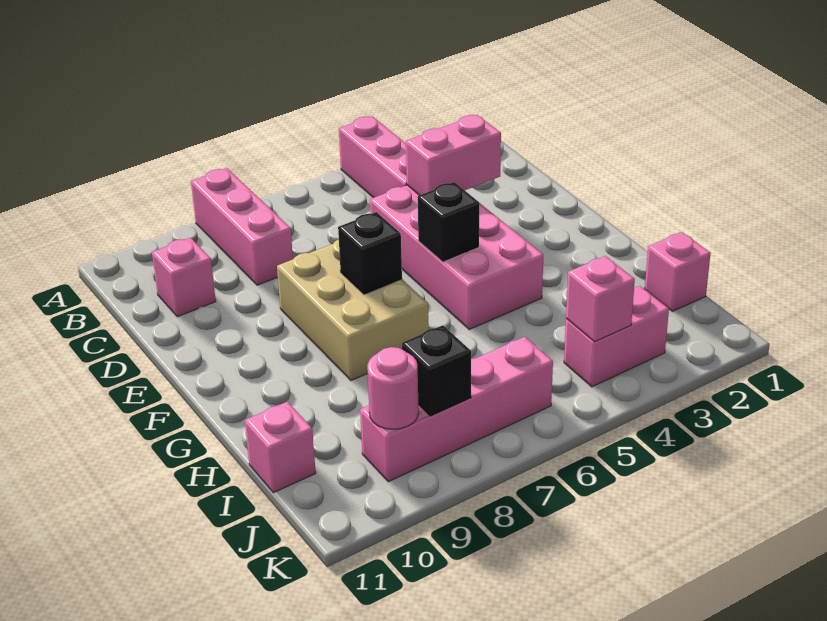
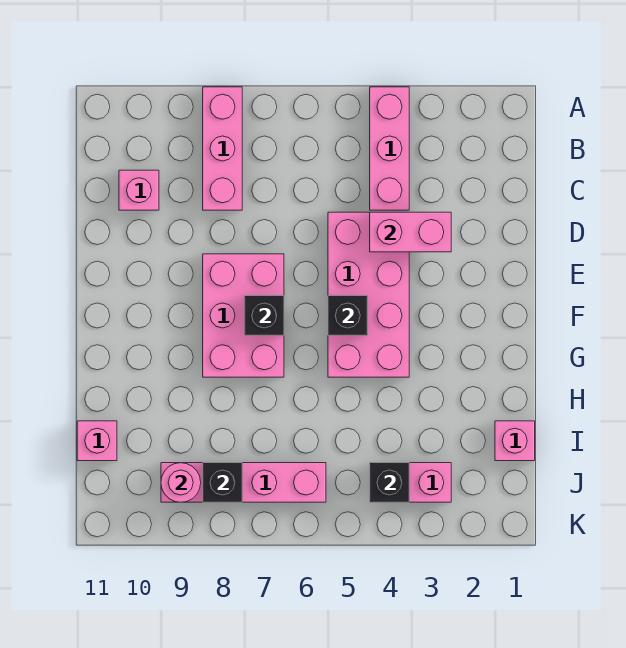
tan 2x3 brick [277,239,429,381] -> pink 2x3 brick [203,254,284,377]
pink 1x1 brick [566,256,635,342] -> black 1x1 brick [370,463,409,502]

